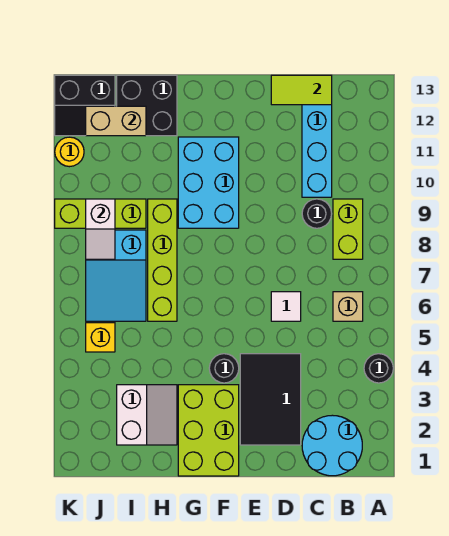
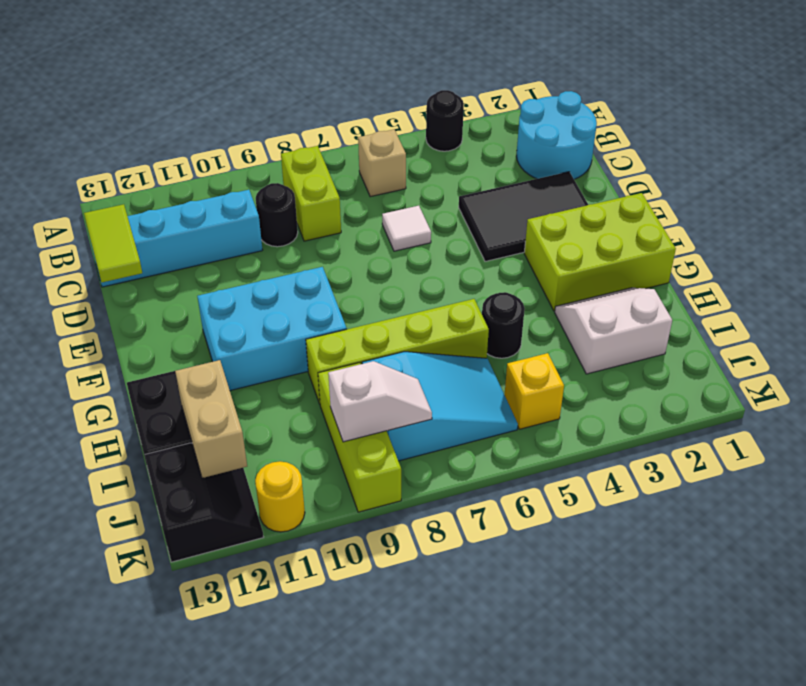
lime 1x2 brick [333,199,363,259] -> lime 1x2 brick turned to [281,146,341,241]
black 1x1 round brick [209,354,239,383] -> black 1x1 round brick moved to [482,292,525,358]

